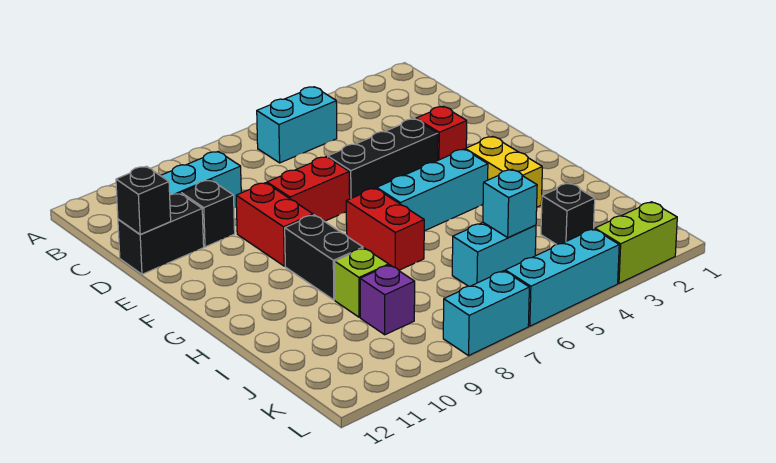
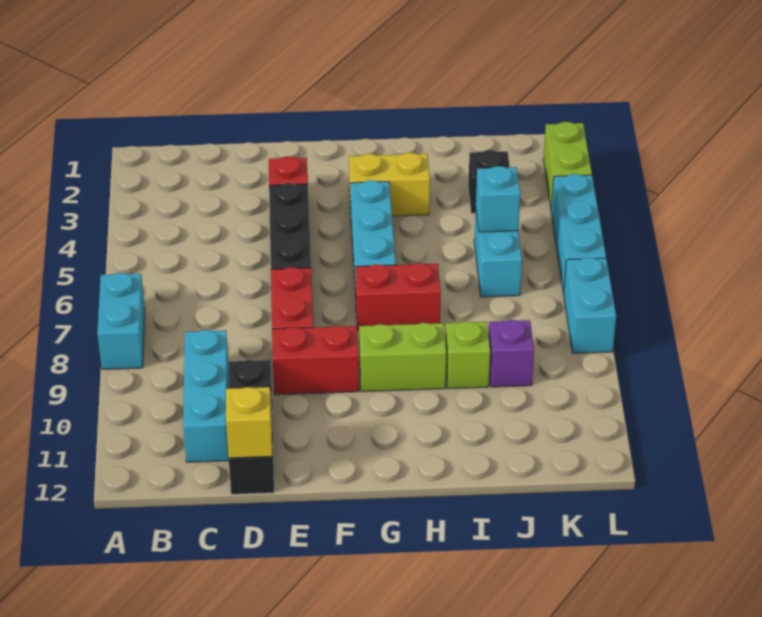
cyan 1x2 brick [257,87,337,163] -> cyan 1x2 brick moved to [97,273,145,369]
black 1x1 brick [116,166,171,234] -> yellow 1x1 brick [226,387,272,458]
black 1x2 brick [285,215,363,300] -> lime 1x2 brick [359,323,446,392]

